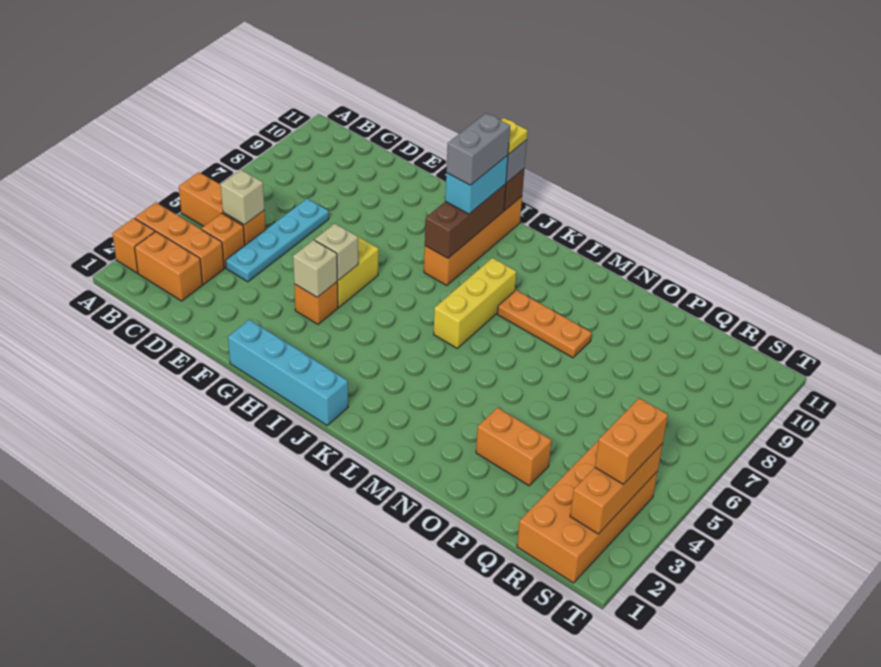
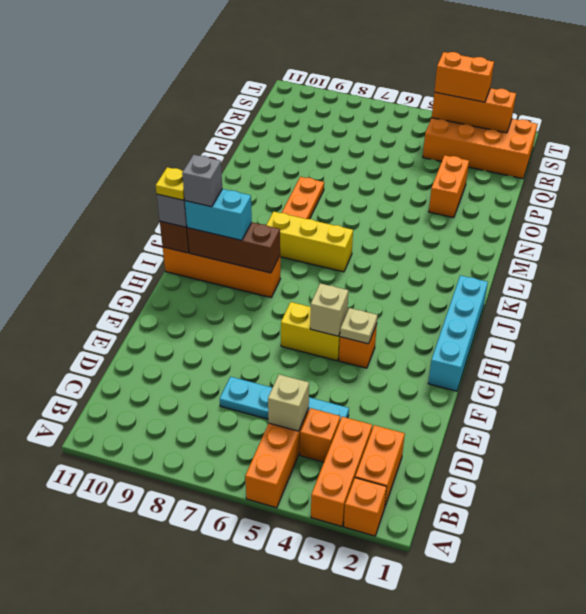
tan 1x1 brick [293,240,337,297] -> tan 1x1 plate [340,308,377,344]
grey 1x2 brick [446,113,510,185] -> grey 1x1 brick [182,155,222,207]

